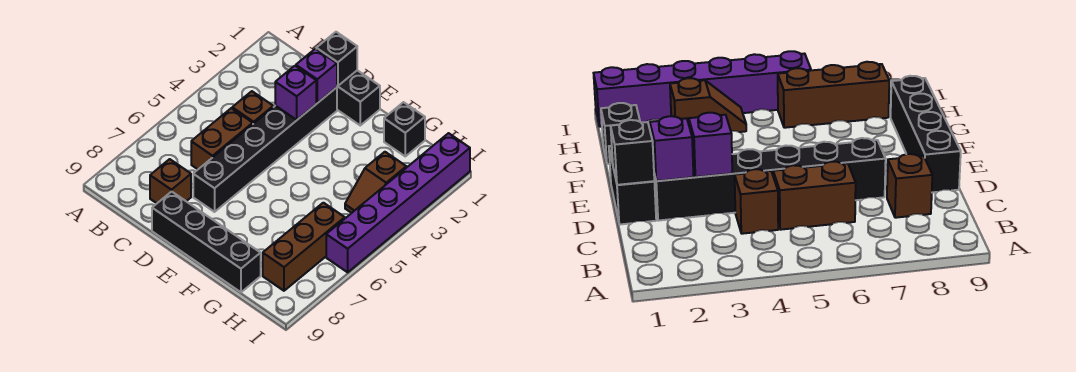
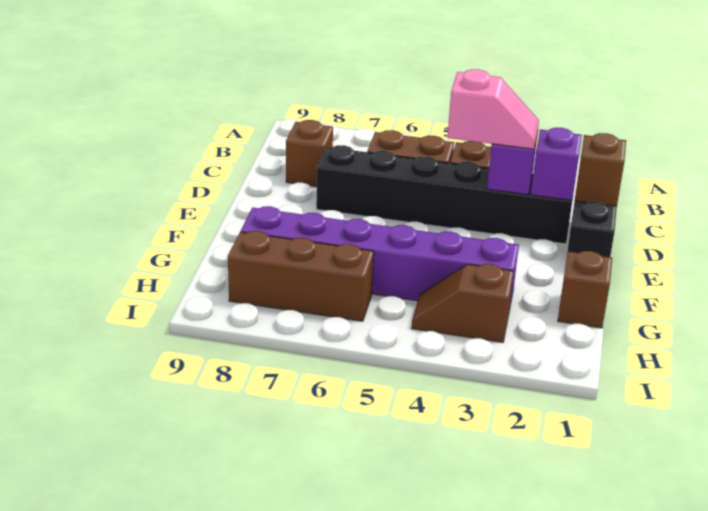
black 1x1 brick [316,32,357,86] -> brown 1x1 brick [575,133,626,206]
none -> pink 1x2 slope [448,69,539,149]
black 1x4 brick [152,192,261,292] -> none
black 1x1 brick [384,102,425,156] -> brown 1x1 brick [558,251,612,328]
purple 1x6 brick [326,133,470,272] -> purple 1x6 brick moved to [241,206,519,310]

